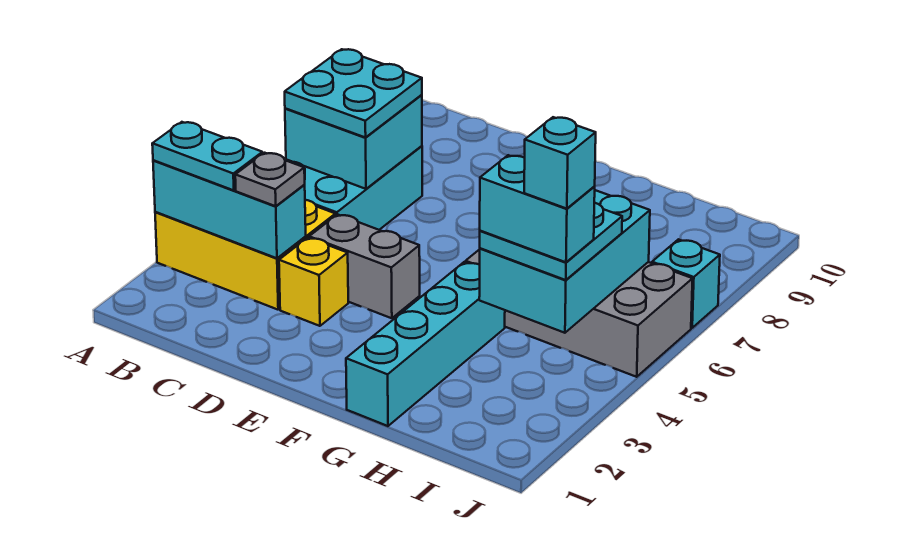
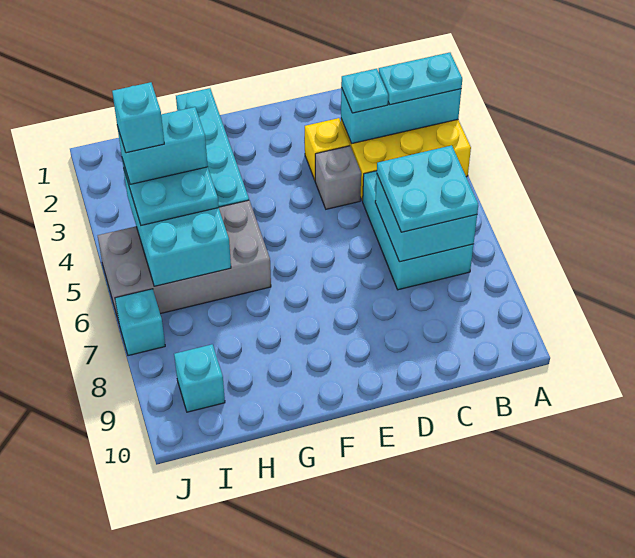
grey 1x1 plate [235,153,305,206] -> cyan 1x1 plate [341,69,388,113]
grey 1x2 brick [309,214,420,318] -> grey 1x1 brick [315,146,361,209]
none -> cyan 1x1 brick [174,344,225,412]

